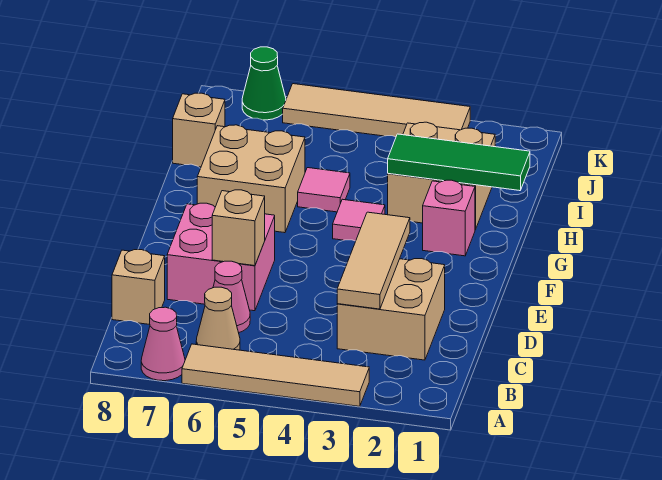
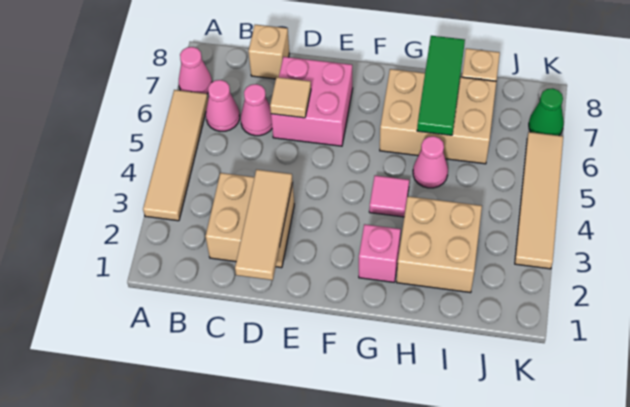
tan 1x1 cone [196,287,240,350] -> pink 1x1 cone [206,80,240,131]
tan 1x3 tile [337,212,410,309] -> tan 1x3 tile turned to [235,170,293,280]
tan 1x1 brick [212,190,265,266] -> tan 1x1 tile [270,77,311,118]
tan 2x2 brick [197,125,305,233] -> tan 2x3 brick [380,69,496,164]
green 1x3 tile [388,134,530,191] -> green 1x3 tile moved to [417,36,465,135]
pink 1x1 tile [298,168,350,212] -> pink 1x1 cone [413,136,448,188]

